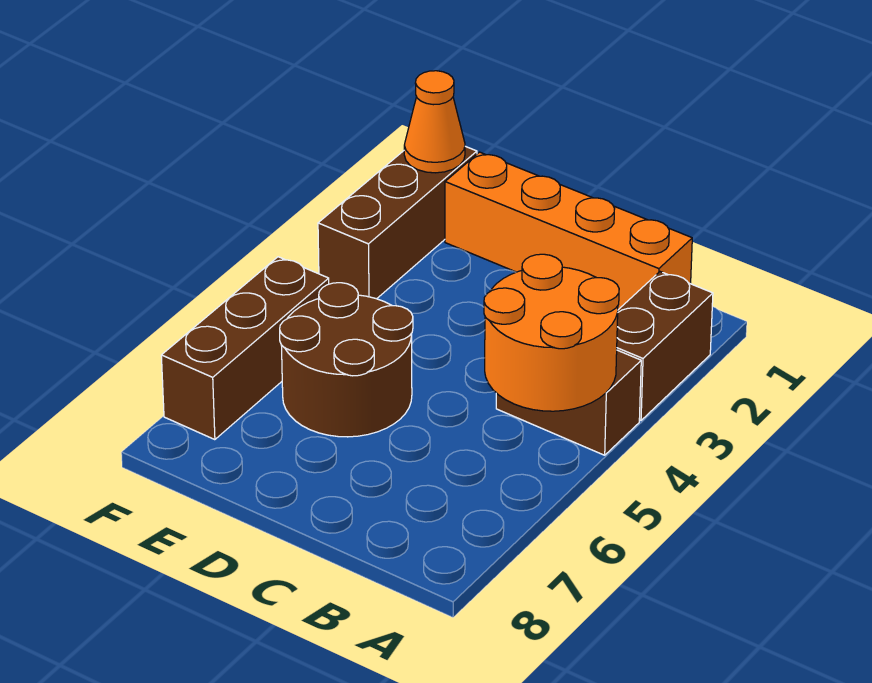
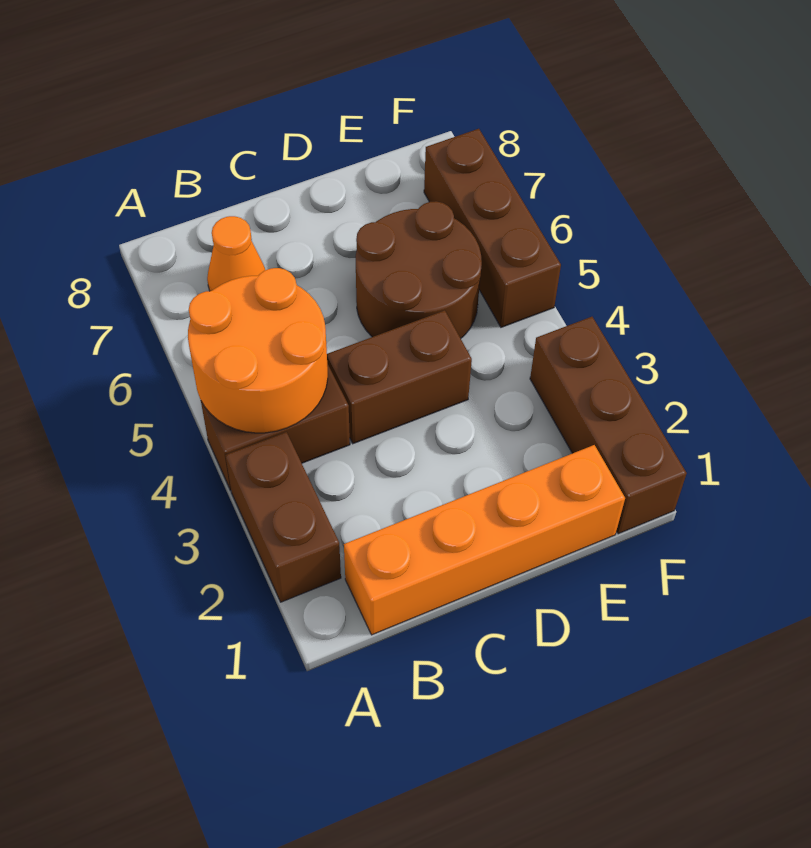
none -> brown 1x2 brick [327,310,472,444]
orange 1x1 cone [404,71,465,173] -> orange 1x1 cone moved to [207,216,265,291]

